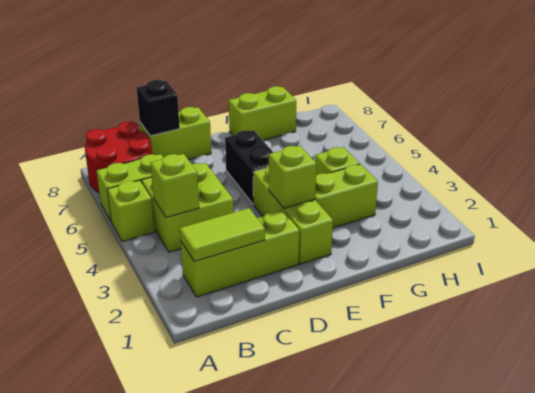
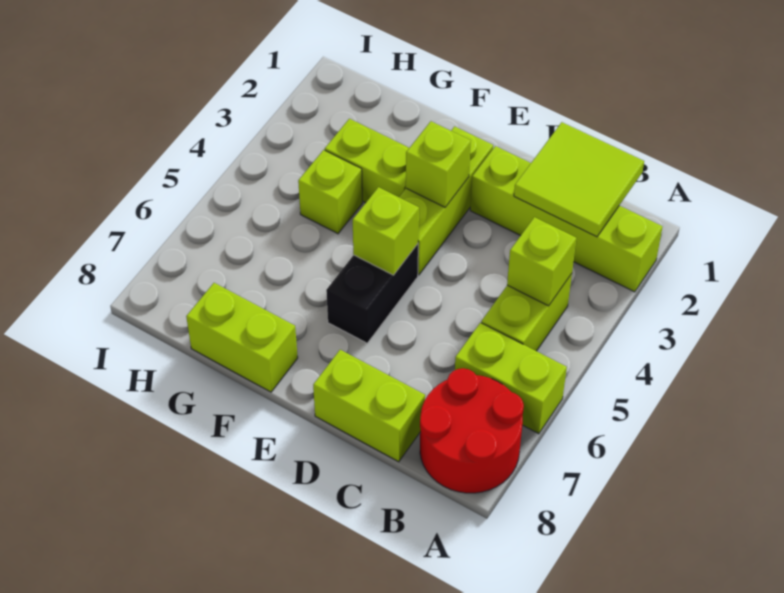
lime 1x1 brick [107,180,155,242] -> lime 1x1 brick moved to [353,187,419,275]
lime 1x3 brick [181,210,299,297] -> lime 1x4 brick [470,146,663,292]
lime 1x2 tile [180,208,265,262] -> lime 2x2 tile [514,122,644,237]
lime 2x2 brick [142,163,234,252] -> lime 1x2 brick [481,274,572,351]
black 1x1 brick [137,80,180,136] -> none

